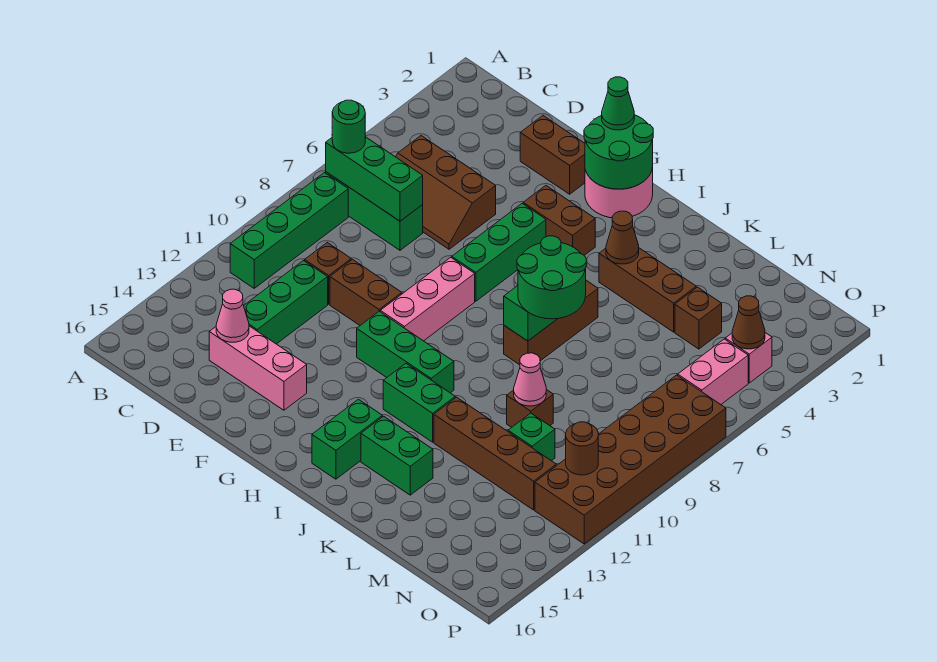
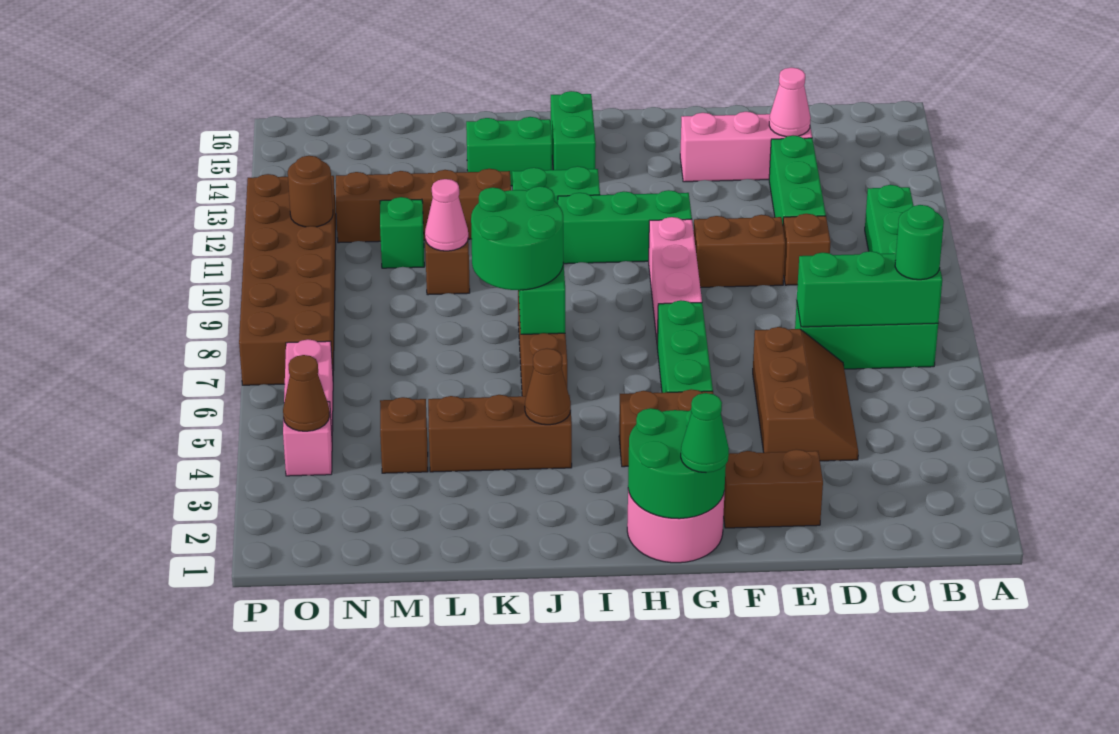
brown 2x3 slope [396,136,496,249] -> brown 2x3 slope turned to [753,327,858,461]

